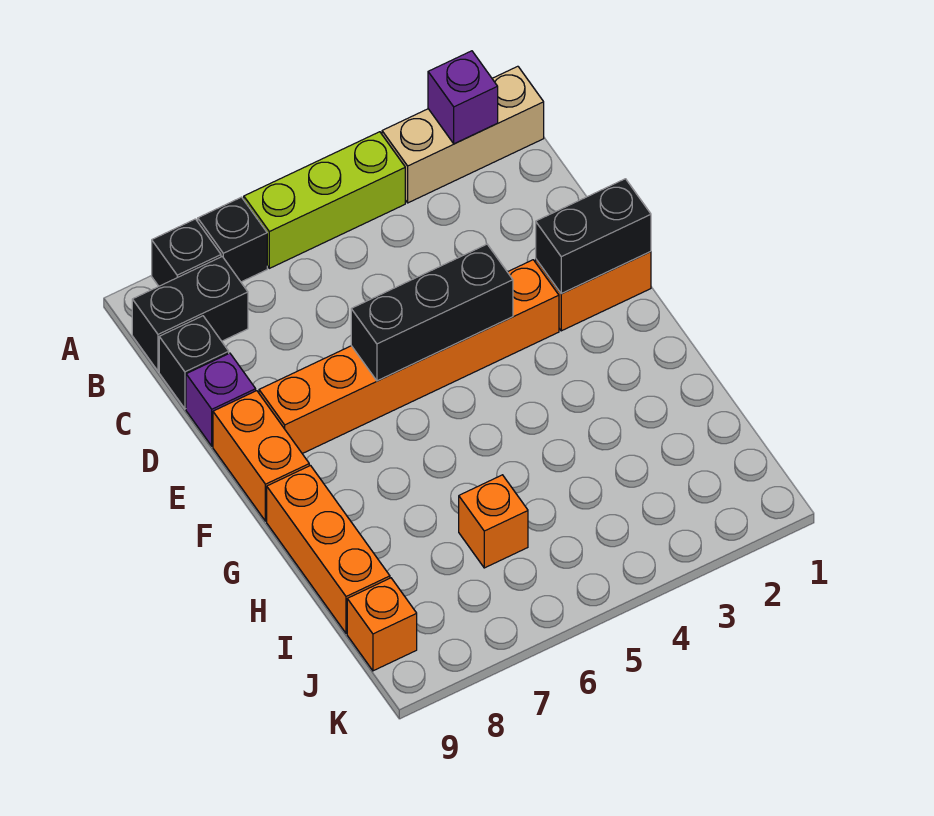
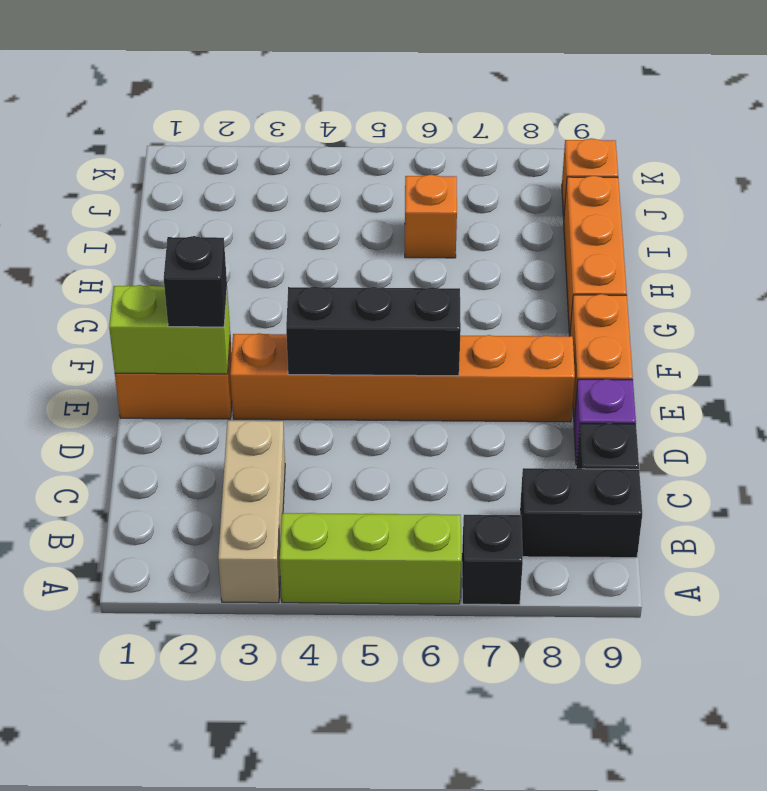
tan 1x3 brick [382,66,544,203] -> tan 1x3 brick turned to [218,421,285,603]
purple 1x1 brick [428,51,498,144] -> none
black 1x1 brick [152,219,221,286] -> black 1x1 brick moved to [164,236,227,327]
black 1x2 brick [536,179,651,293] -> lime 1x2 brick [109,285,230,374]

